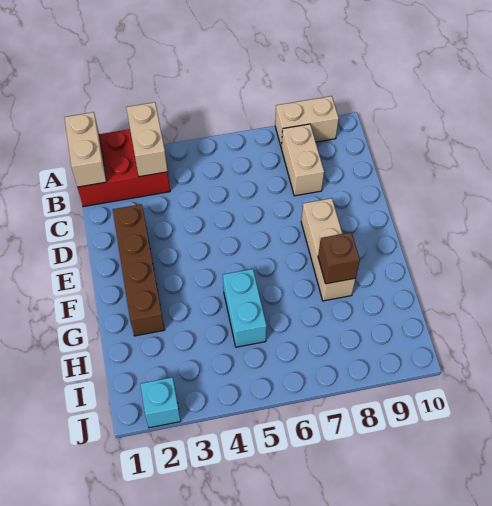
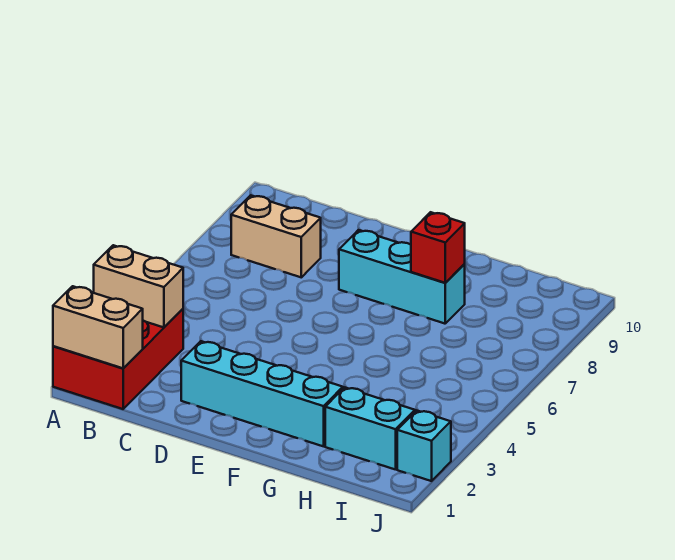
tan 1x2 brick [275,96,339,148] -> none
brown 1x4 brick [113,204,164,336] -> cyan 1x4 brick [181,341,343,446]
tan 1x3 brick [301,198,356,301] -> cyan 1x3 brick [339,230,465,324]
cyan 1x2 brick [223,269,267,347] -> cyan 1x2 brick moved to [325,387,415,470]
brown 1x1 brick [318,232,360,284] -> red 1x1 brick [411,212,465,283]

